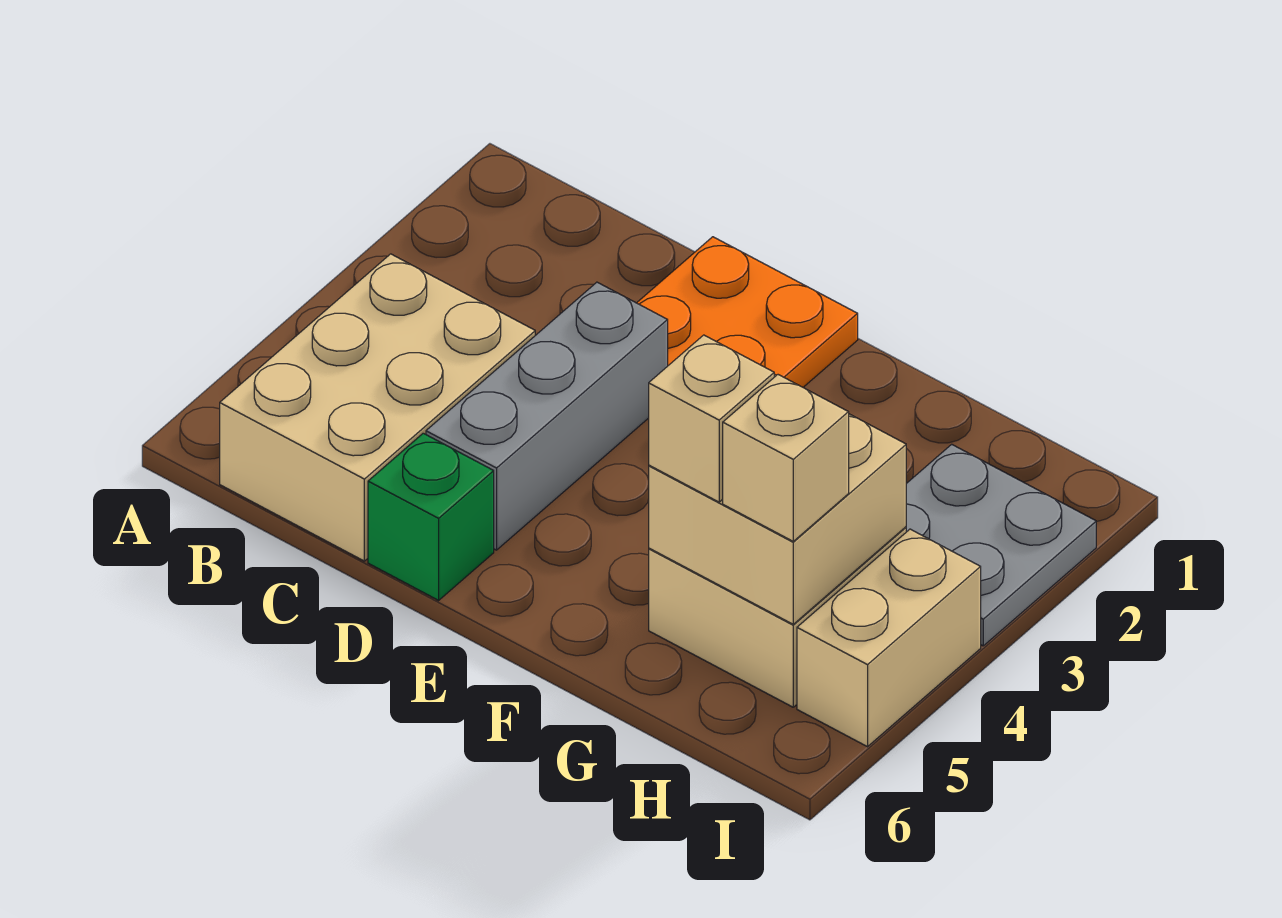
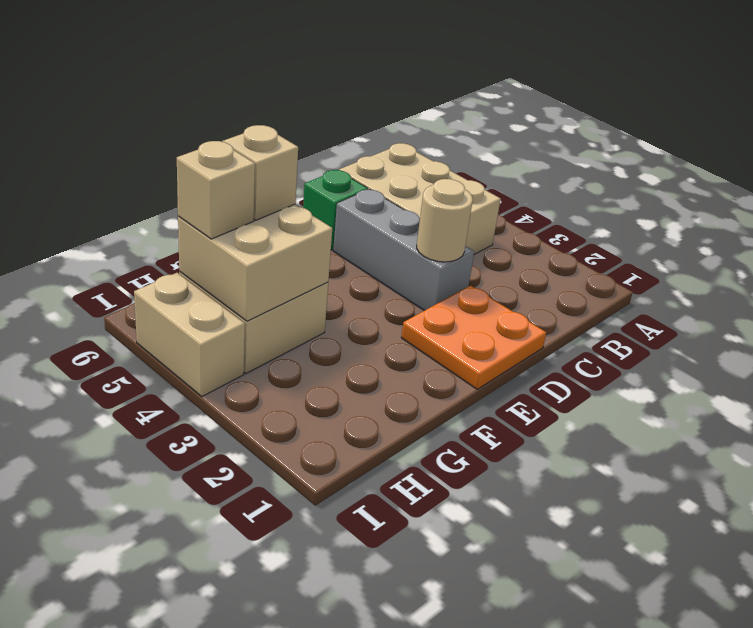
none -> tan 1x1 round brick [417,179,473,262]
grey 2x2 plate [906,444,1096,646] -> none

